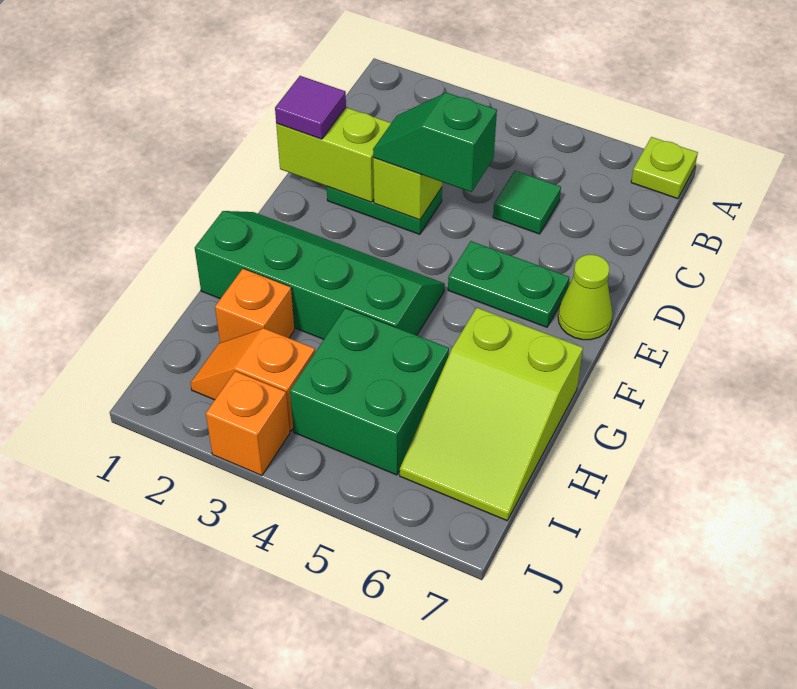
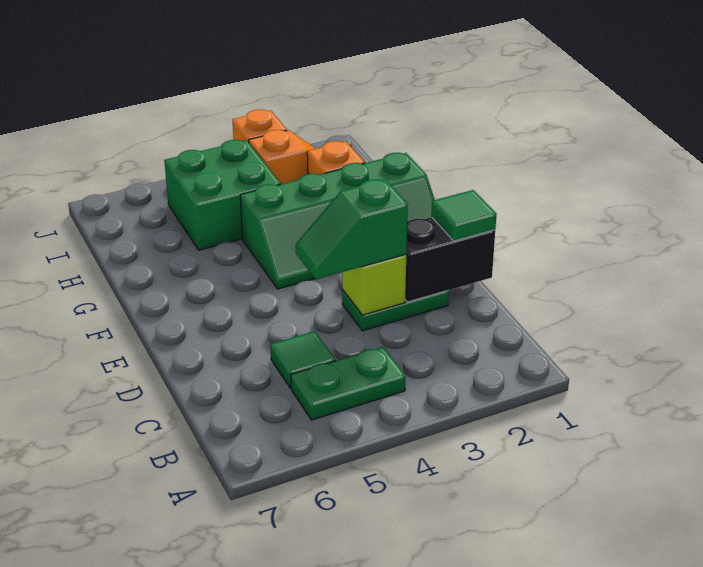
lime 1x1 plate [631,137,698,199] -> none
lime 1x2 brick [276,107,391,202] -> black 1x2 brick [405,217,495,302]
purple 1x1 tile [275,76,346,139] -> green 1x1 tile [431,190,497,241]
green 1x2 slope [373,93,497,192] -> green 1x2 slope turned to [296,180,408,279]
green 1x2 plate [448,241,569,327] -> green 1x2 plate moved to [291,347,406,420]
lime 1x1 cone [558,255,612,340] -> none
lime 2x3 slope [400,308,583,521] -> none

